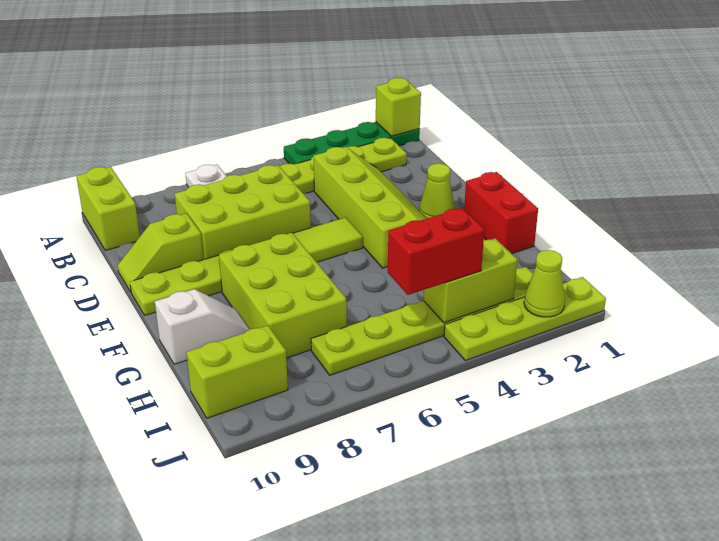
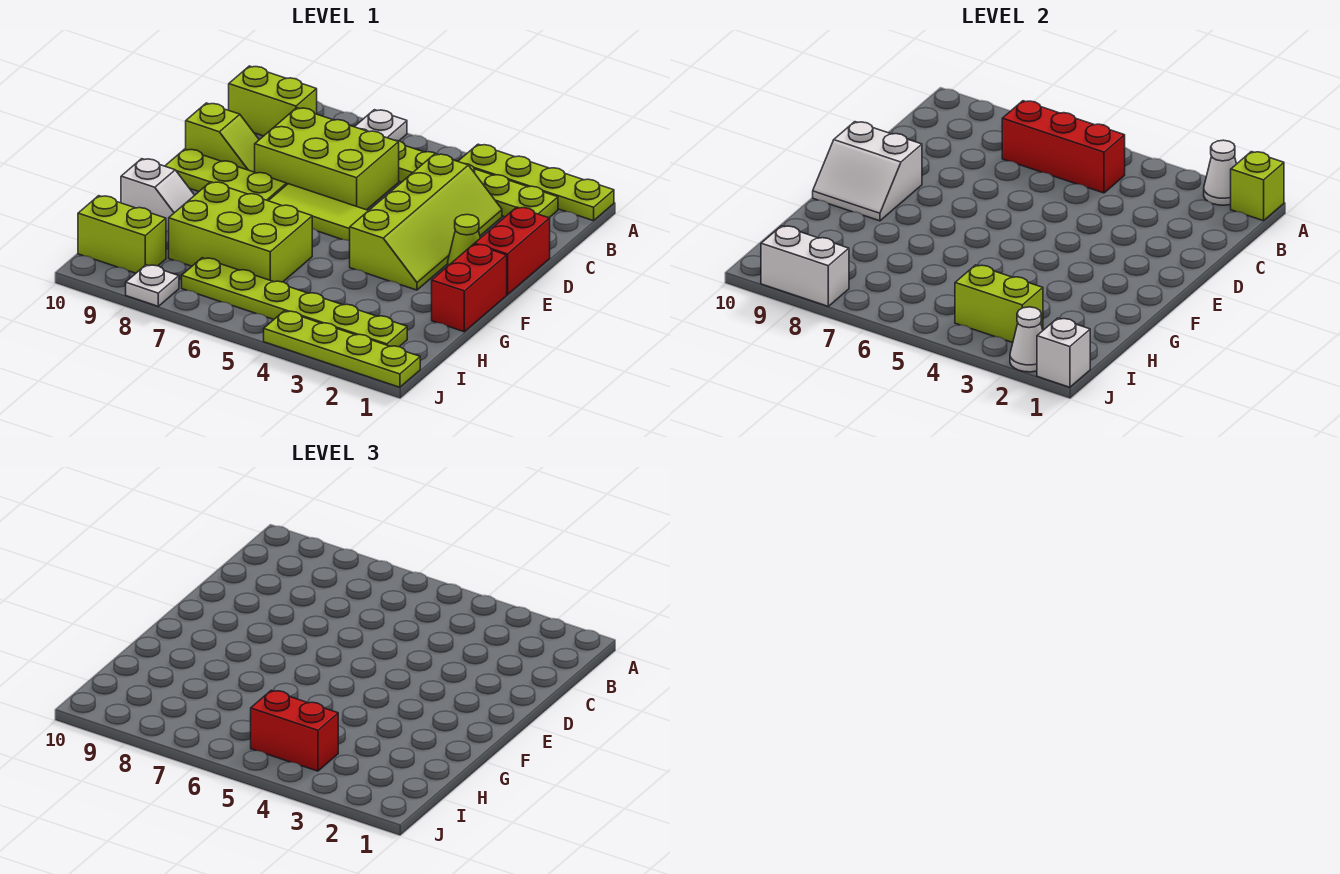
green 1x4 plate [284,122,420,164] -> lime 1x4 plate [458,144,614,221]
none -> white 1x1 cone [1204,140,1236,205]
lime 1x2 brick [76,167,140,250] -> lime 1x2 brick turned to [229,66,317,136]
none -> red 1x3 brick [1002,101,1125,193]
none -> red 1x2 brick [475,207,550,295]
lime 1x2 slope [117,213,203,292] -> lime 1x2 slope turned to [186,103,259,172]
none -> white 2x2 slope [813,122,922,221]
lime 2x3 brick [219,233,347,358] -> lime 2x3 brick turned to [169,182,312,282]
none -> white 1x1 brick [1037,318,1090,387]
lime 1x1 cone [524,250,565,317] -> white 1x1 cone [1010,307,1043,372]
none -> white 1x1 plate [126,265,179,306]
none -> white 1x2 brick [761,226,849,306]

